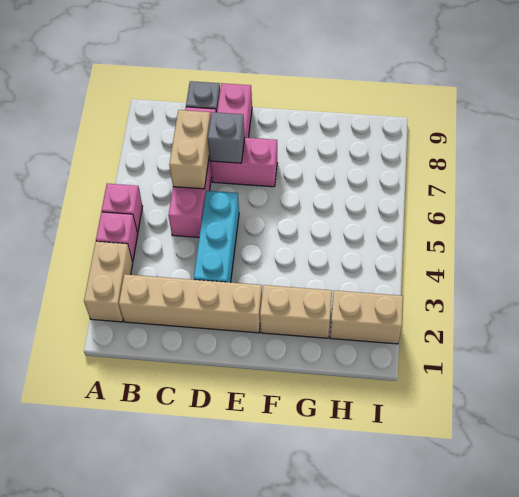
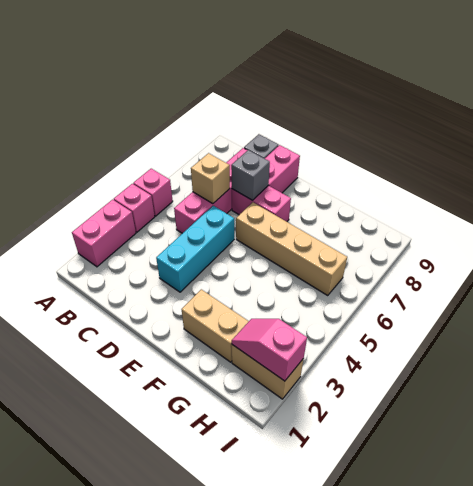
tan 1x2 brick [84,241,133,322] -> pink 1x2 brick [72,200,136,267]
tan 1x4 brick [119,274,262,333] -> tan 1x4 brick moved to [236,202,347,295]
tan 1x2 brick [169,110,211,189] -> tan 1x1 brick [191,153,230,204]
none -> pink 1x2 slope [232,319,307,381]

